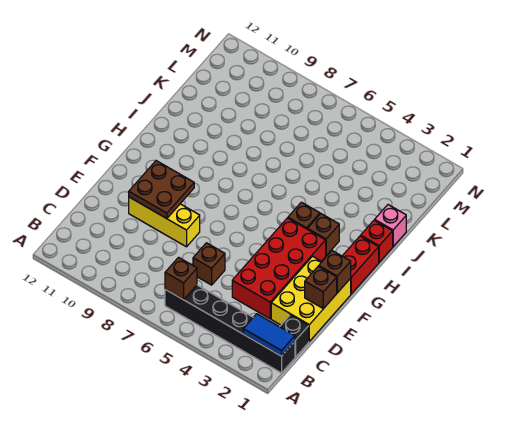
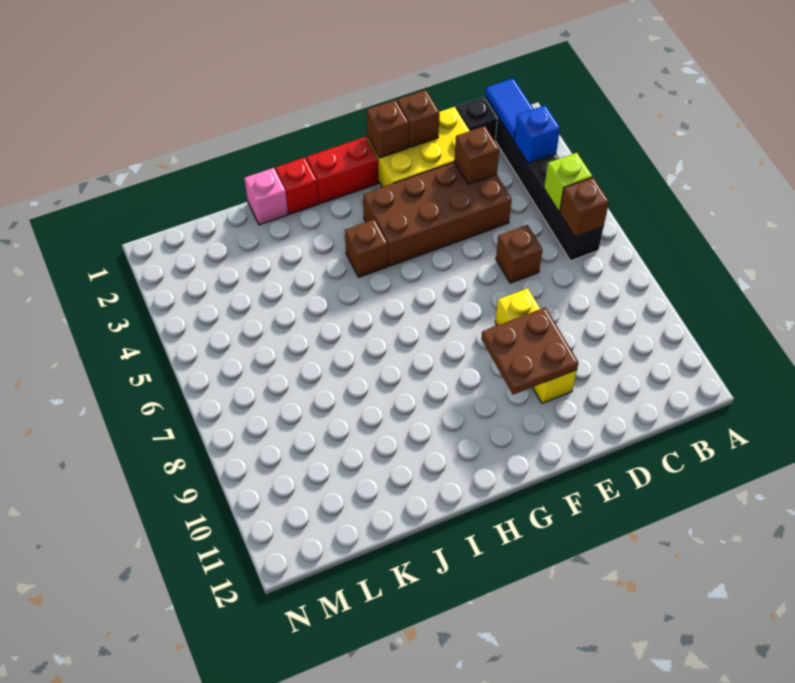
none -> blue 1x1 brick [514,105,560,163]
none -> lime 1x1 brick [544,153,592,212]
red 2x4 brick [232,218,326,319] -> brown 2x4 brick [363,162,512,266]
brown 1x1 brick [308,214,339,256] -> brown 1x1 brick moved to [455,126,499,184]

